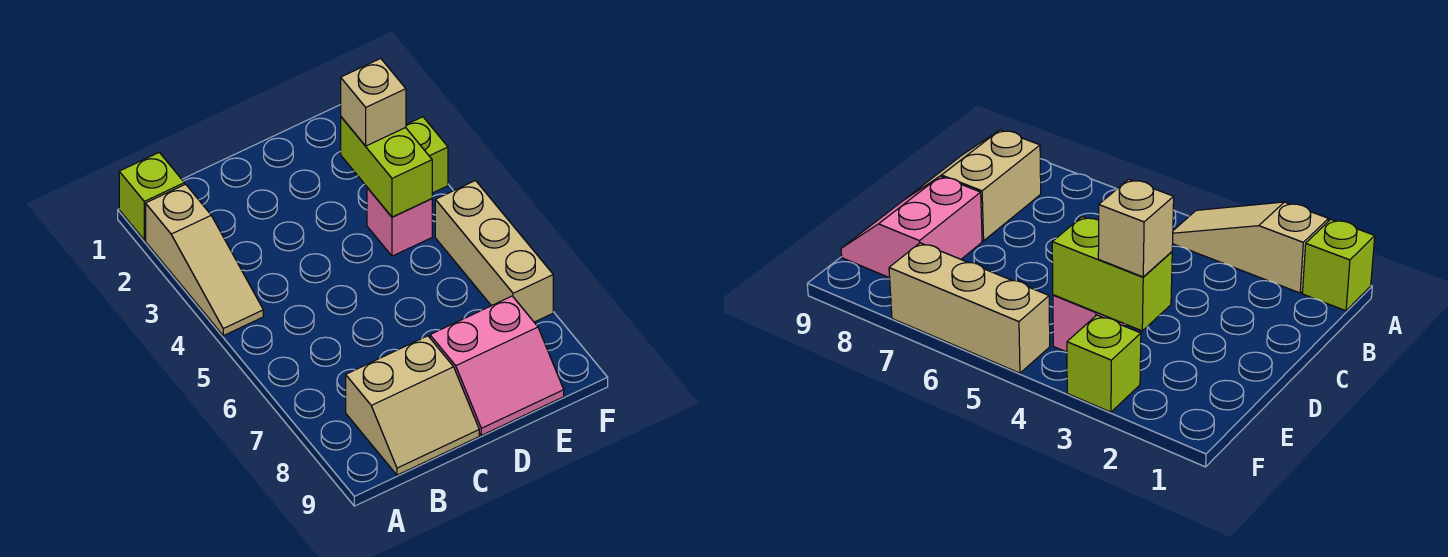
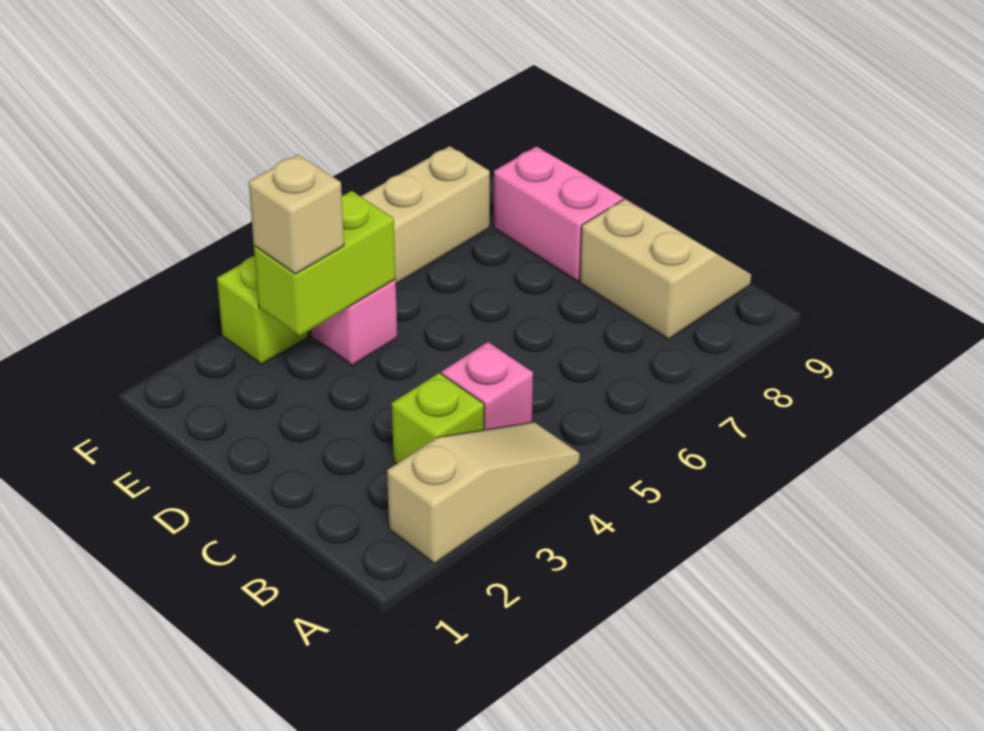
lime 1x1 brick [119,152,184,240] -> lime 1x1 brick moved to [392,373,484,464]
none -> pink 1x1 brick [442,342,533,430]

